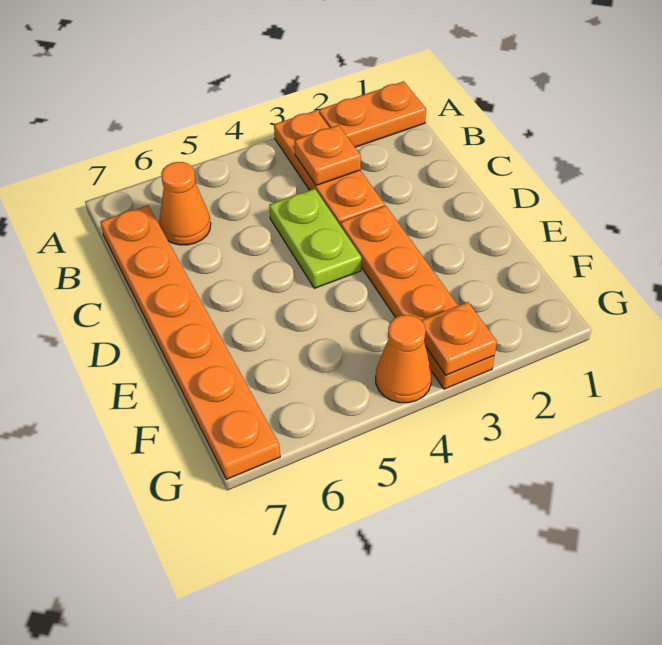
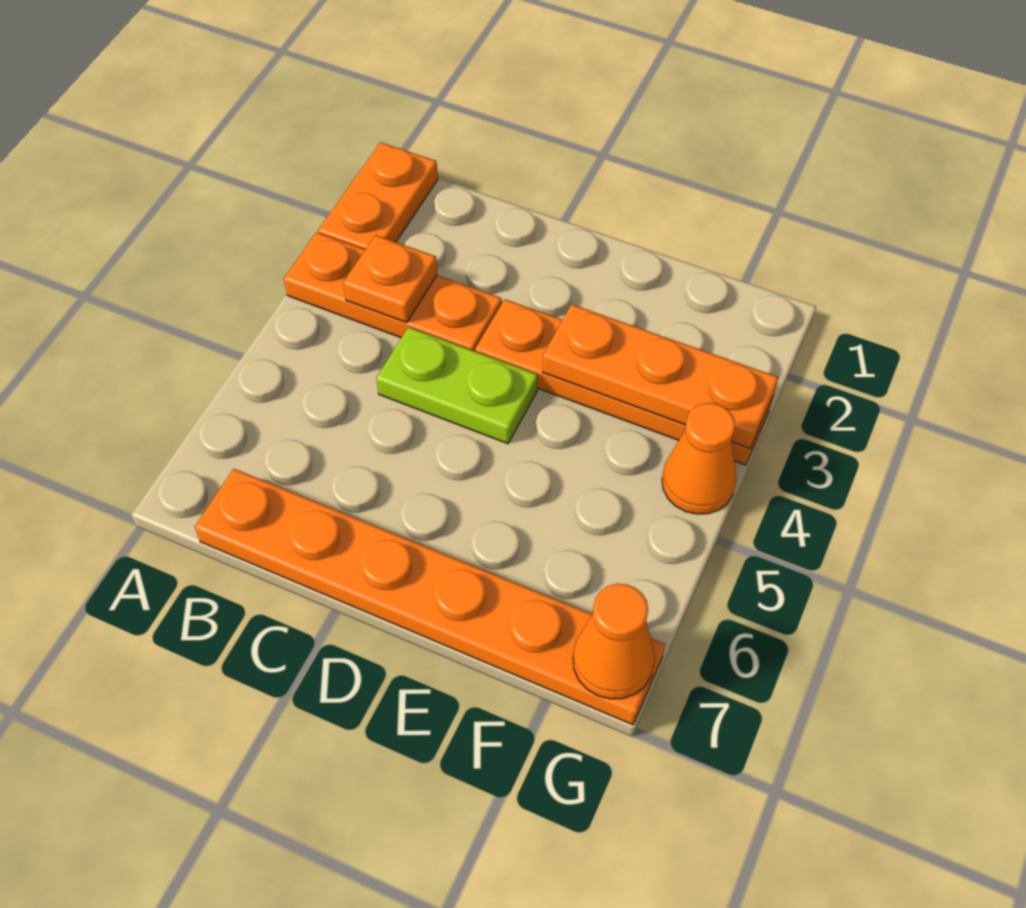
orange 1x1 cone [159,162,211,245] -> orange 1x1 cone moved to [573,584,655,699]
orange 1x1 plate [421,302,497,375] -> orange 1x3 plate [542,304,778,448]

